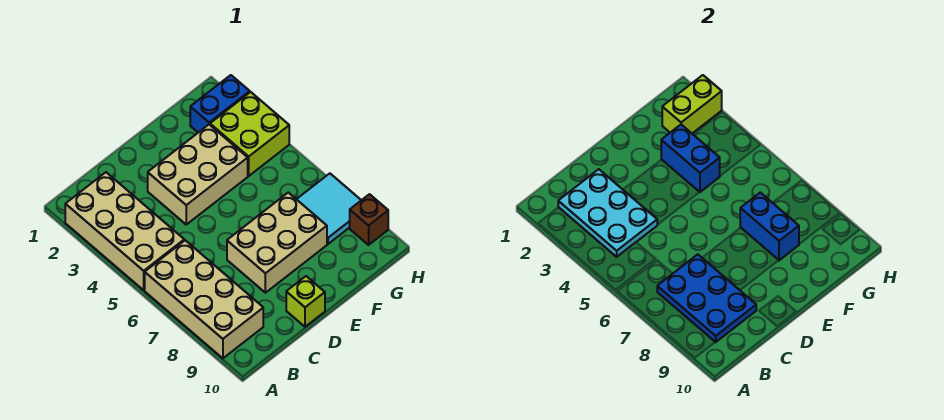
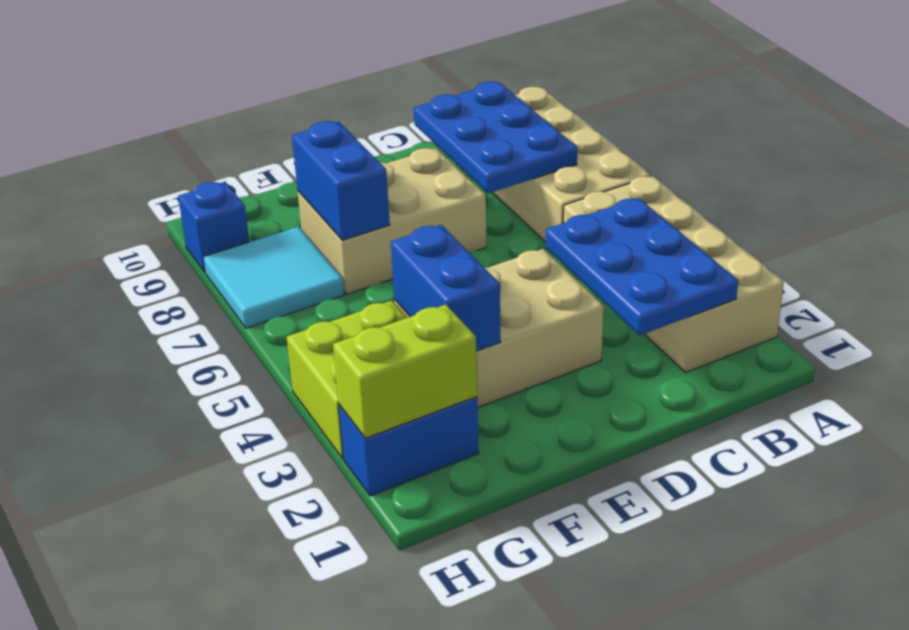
cyan 2x3 plate [558,169,657,257] -> blue 2x3 plate [545,198,738,335]
lime 1x1 brick [286,276,325,327] -> none
brown 1x1 brick [350,194,388,245] -> blue 1x1 brick [178,182,249,272]

